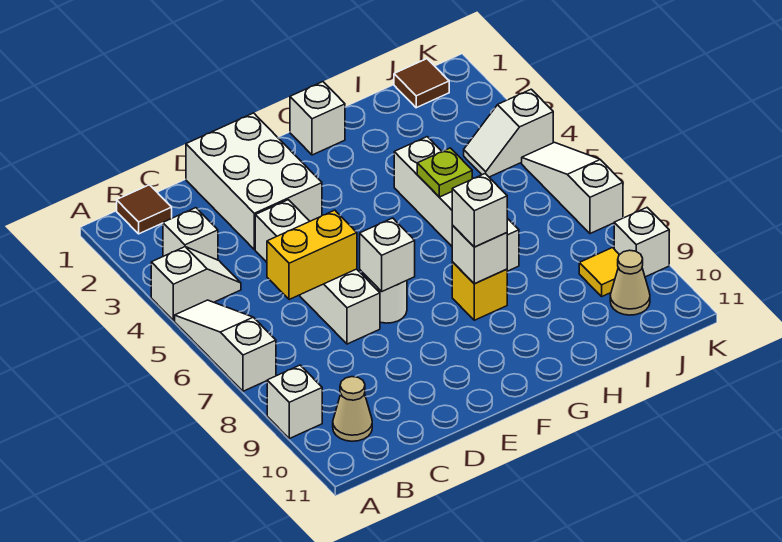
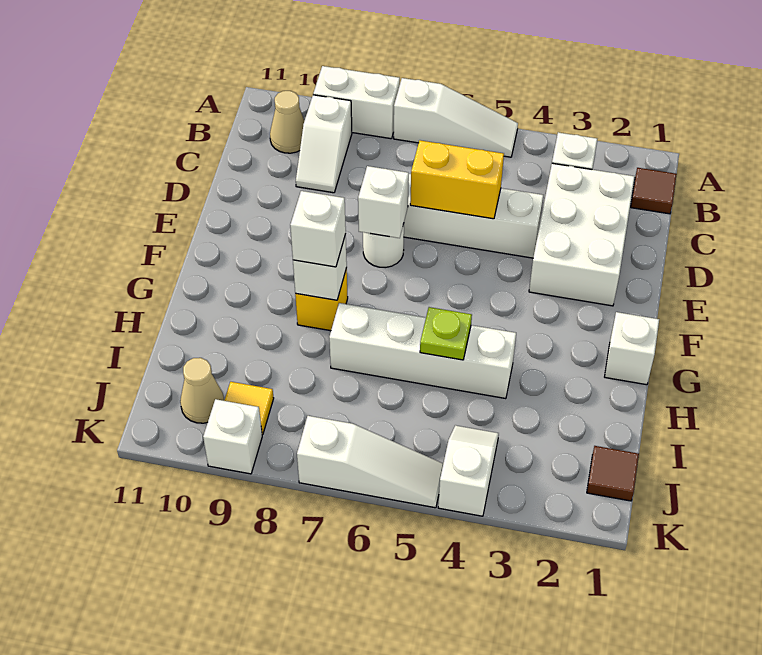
white 1x2 slope [151,247,241,321] -> white 1x2 slope moved to [296,95,352,193]
white 1x1 brick [267,365,322,439] -> white 1x2 brick [313,66,400,139]
yellow 1x2 brick [267,210,357,300] -> yellow 1x2 brick turned to [410,140,504,219]
white 2x3 brick [186,113,322,250] -> white 2x3 brick turned to [529,163,635,306]

